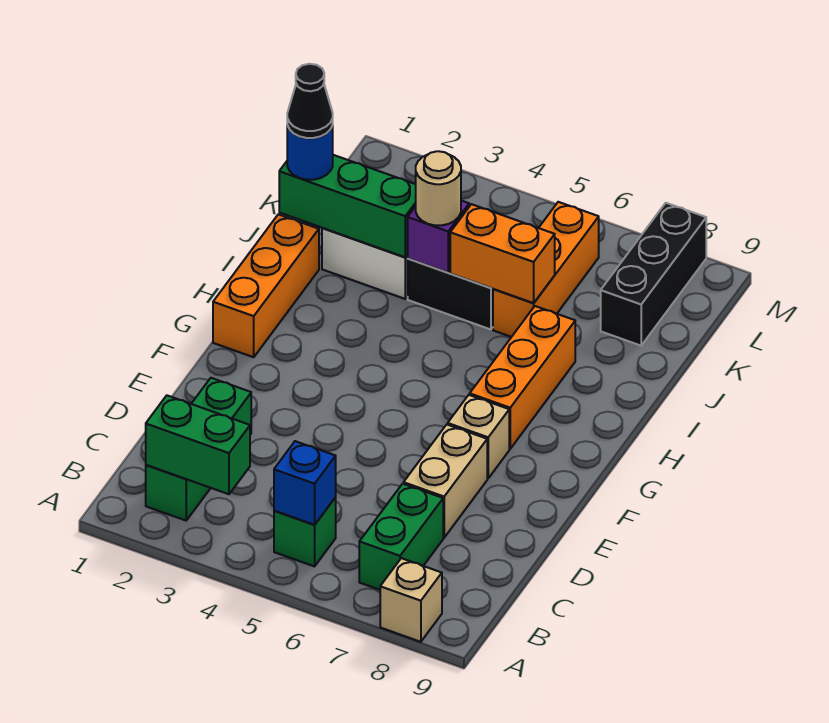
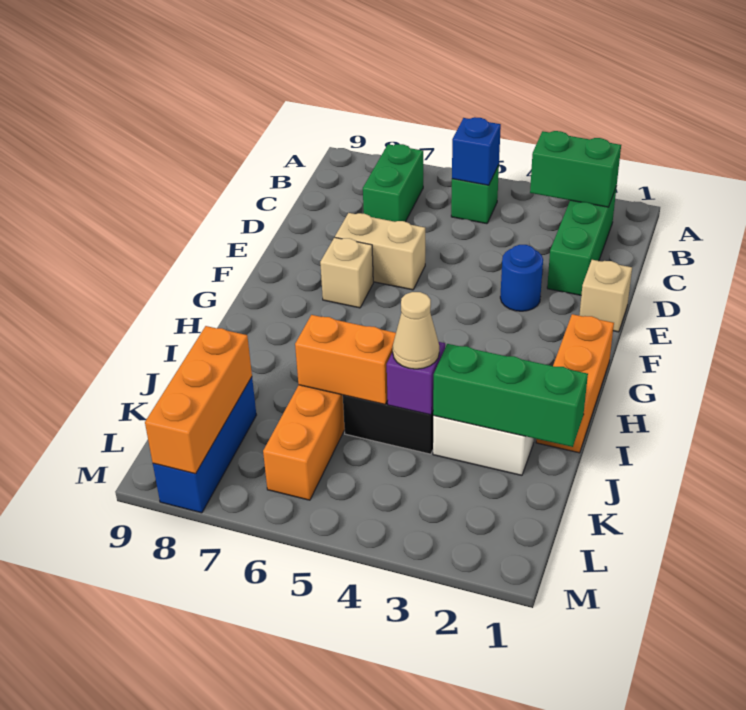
tan 1x1 brick [380,558,442,642] -> tan 1x1 brick moved to [579,260,632,332]
tan 1x2 brick [404,425,487,538] -> tan 1x2 brick turned to [335,213,425,290]
orange 1x3 brick [470,306,575,449] -> orange 1x3 brick moved to [145,326,252,474]
blue 1x1 round brick [287,126,333,180] -> blue 1x1 round brick moved to [500,245,543,311]
black 1x1 cone [287,64,333,138] -> none
tan 1x1 round brick [416,151,461,225] -> tan 1x1 cone [393,292,439,369]
black 1x3 brick [601,203,706,346] -> blue 1x3 brick [153,377,256,513]

